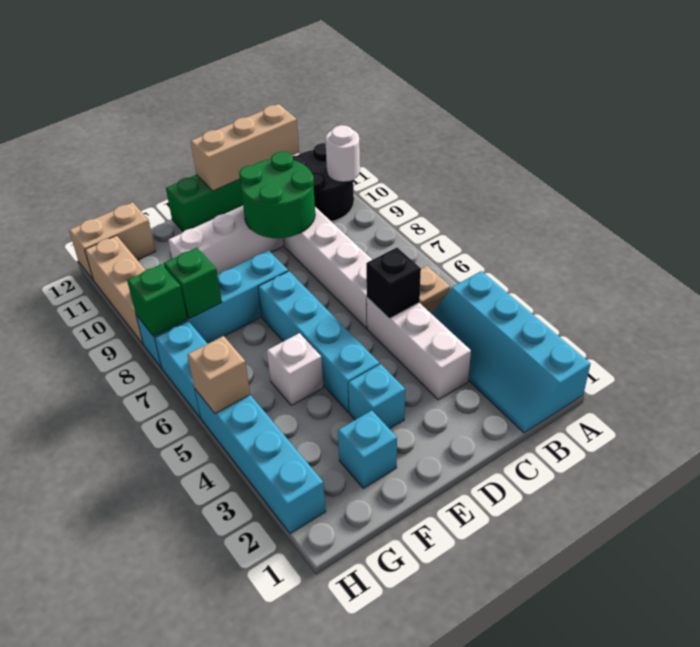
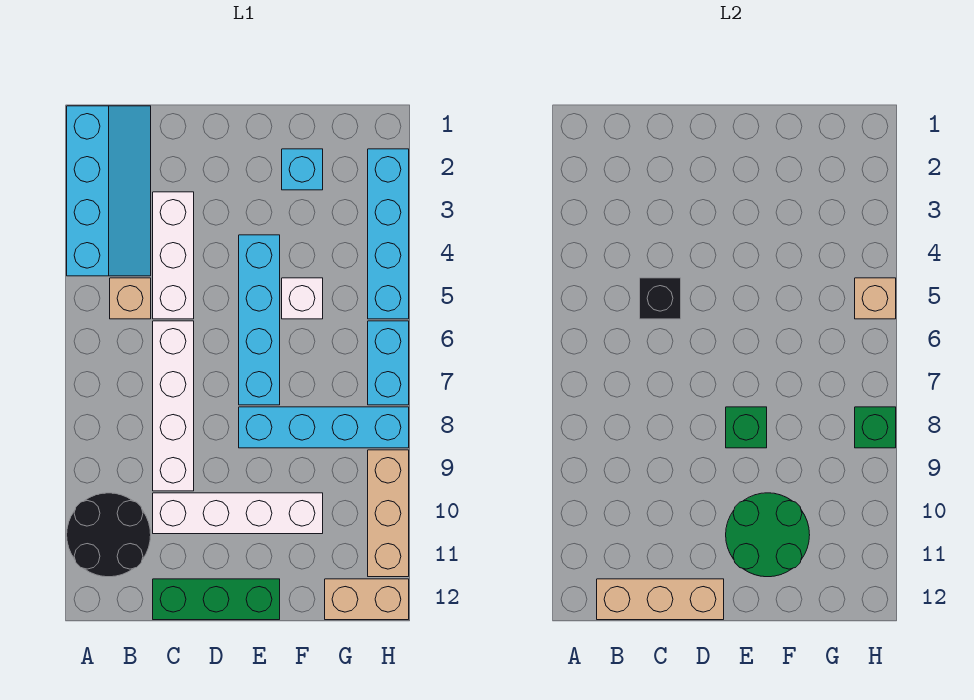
white 1x1 round brick [325,125,360,182] -> none
green 2x2 round brick [239,152,315,238] -> green 2x2 round brick moved to [726,493,810,577]
cyan 1x1 brick [348,364,405,429] -> none
green 1x1 brick [164,248,222,318] -> green 1x1 brick moved to [726,407,767,448]

